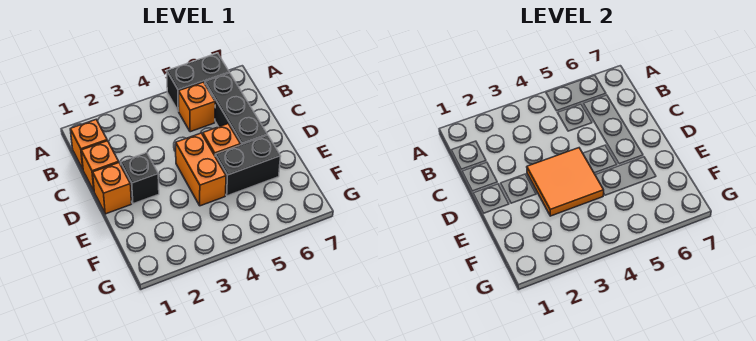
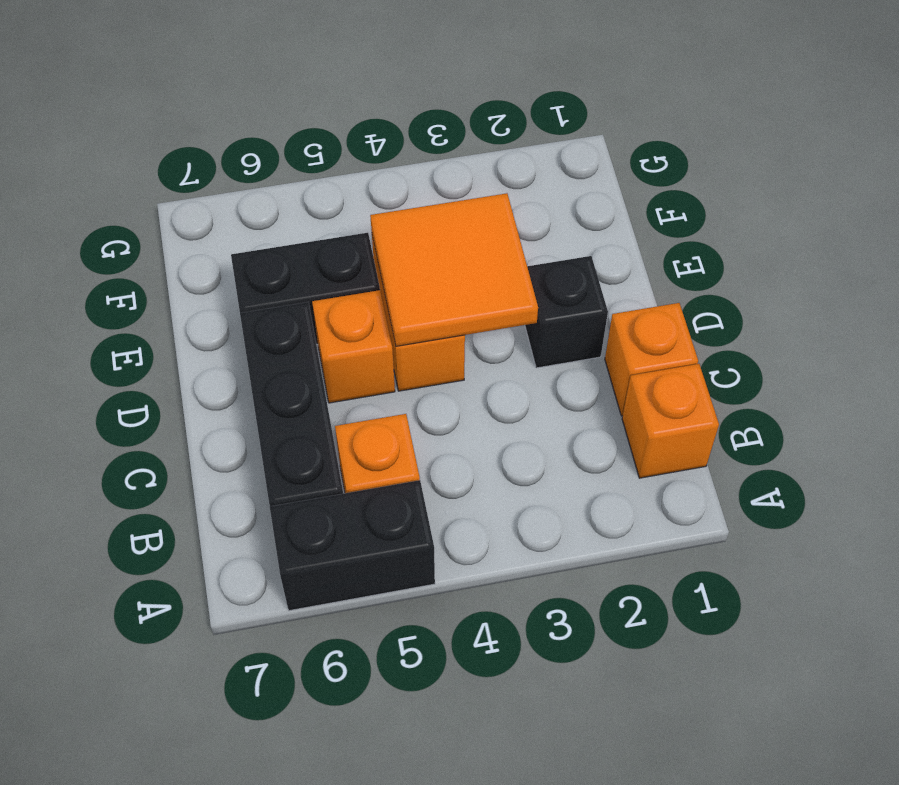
orange 1x1 brick [93,163,132,214] -> none

